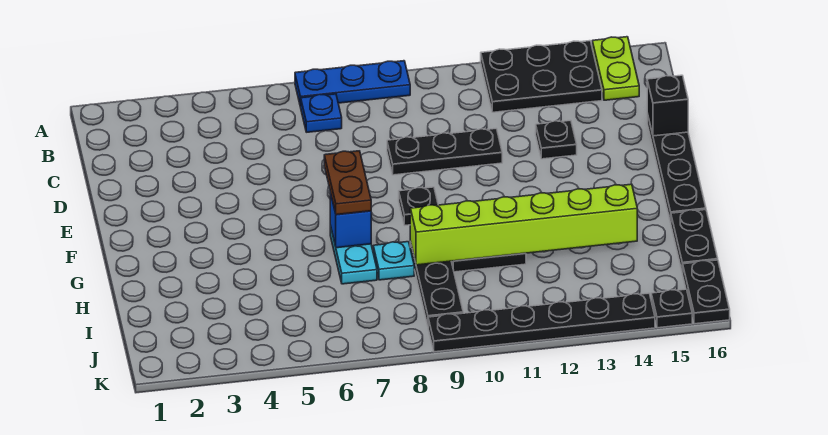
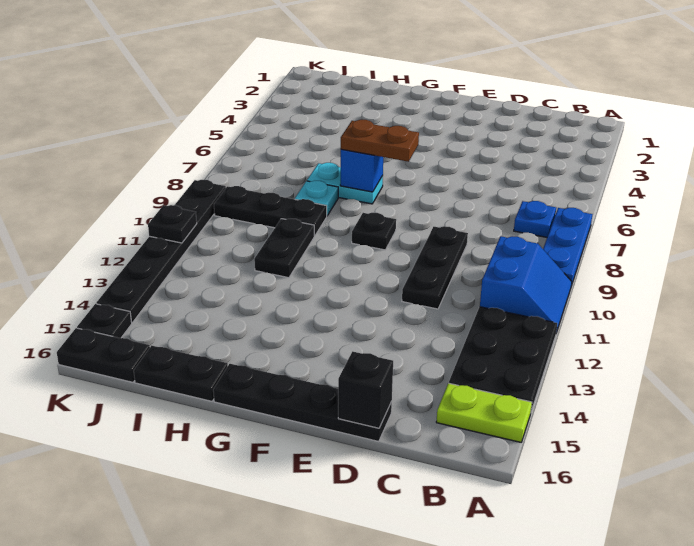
none -> blue 2x2 slope [480,236,572,333]
black 1x1 plate [536,121,577,159] -> black 1x1 plate moved to [148,205,197,243]
lime 1x6 brick [410,184,637,265] -> none

